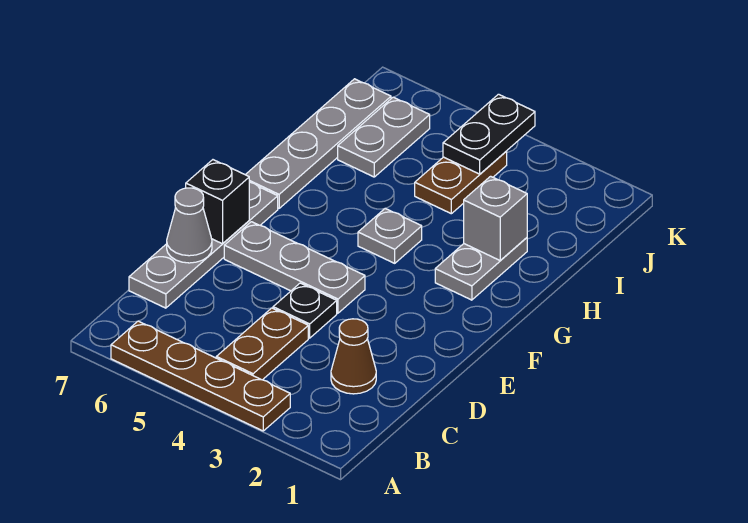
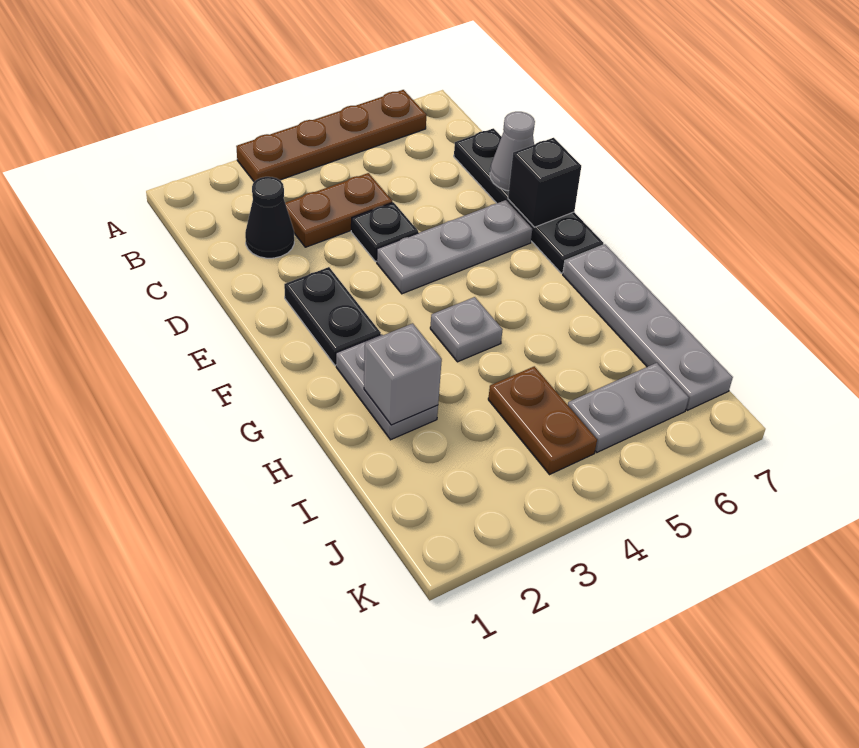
brown 1x2 plate [216,308,308,380] -> brown 1x2 plate turned to [285,173,392,247]
brown 1x1 cone [331,319,376,394] -> black 1x1 cone [245,177,294,258]
grey 1x4 plate [129,182,278,308] -> black 1x4 plate [454,128,604,273]
grey 1x2 plate [338,97,430,177] -> grey 1x2 plate turned to [568,363,689,452]
black 1x2 plate [443,94,535,174] -> black 1x2 plate moved to [284,267,381,365]

